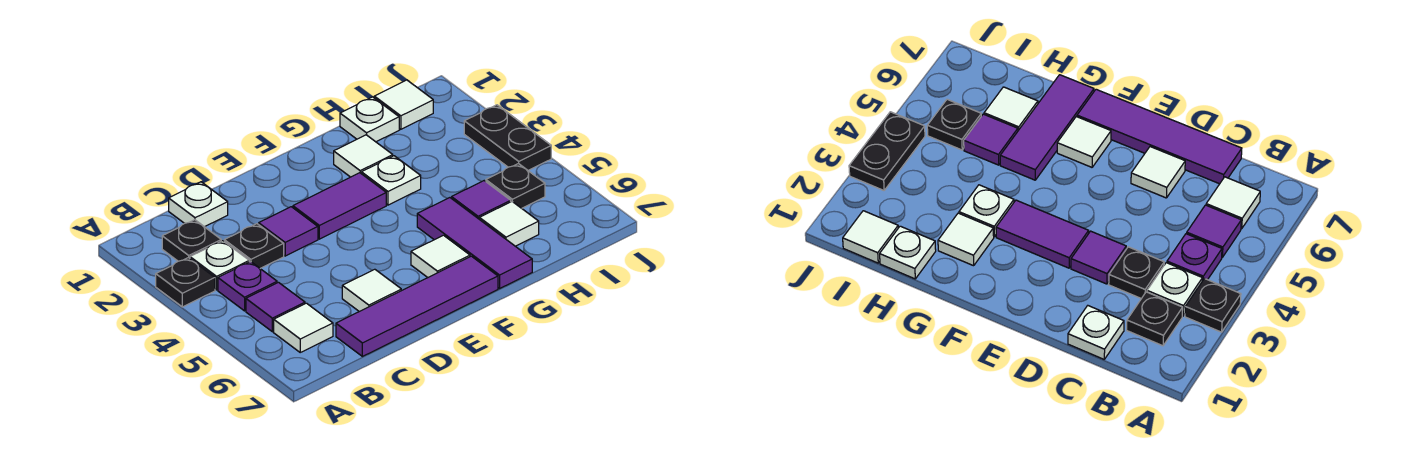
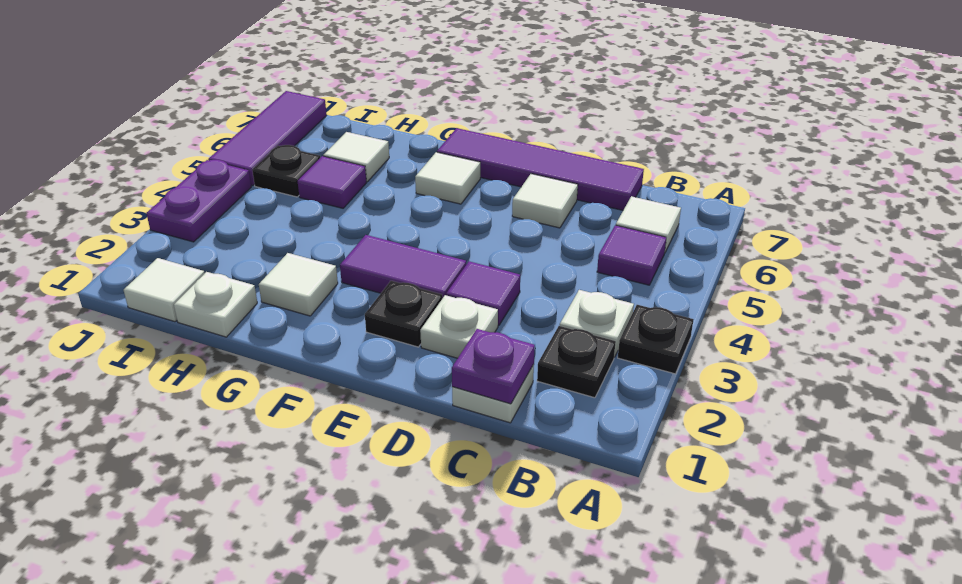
purple 1x1 plate [218,262,277,311] -> purple 1x1 plate moved to [452,329,535,404]
black 1x1 plate [224,224,284,269] -> black 1x1 plate moved to [365,281,442,347]
white 1x1 plate [362,156,421,205] -> white 1x1 plate moved to [420,295,498,358]
purple 1x3 tile [417,198,532,288] -> purple 1x3 tile moved to [208,91,327,186]
black 1x2 plate [464,105,551,170] -> purple 1x2 plate [146,160,251,242]

